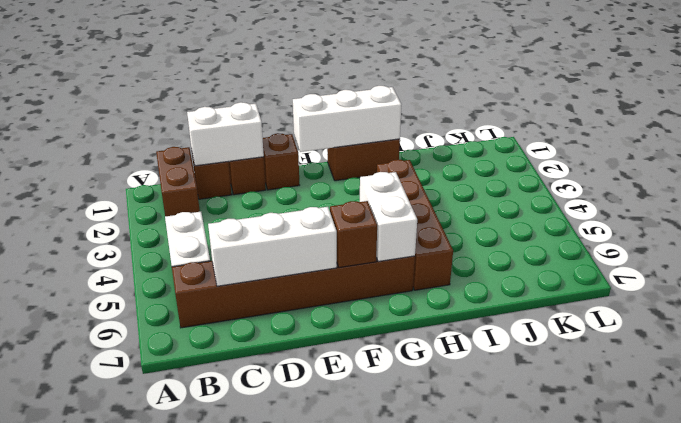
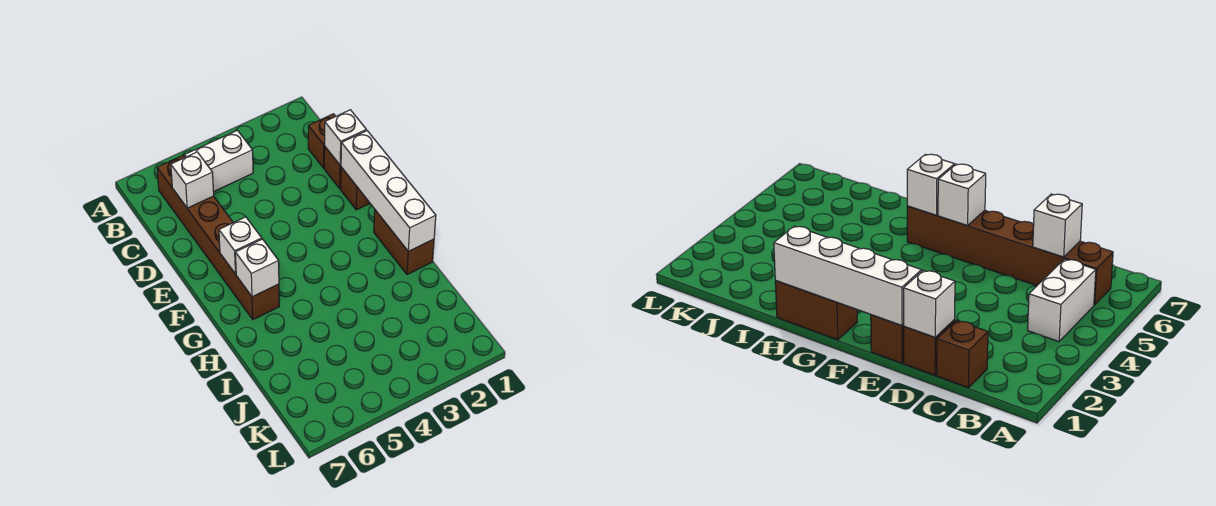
brown 1x2 brick [156,147,200,216] -> none
white 1x2 brick [187,102,264,166] -> white 1x1 brick [325,110,366,165]
white 1x3 brick [208,207,337,286] -> white 1x1 brick [171,152,214,208]
white 1x3 brick [293,86,401,152] -> white 1x4 brick [341,131,436,251]
brown 1x1 brick [330,201,377,268] -> white 1x1 brick [219,217,262,274]
white 1x2 brick [360,172,417,262] -> white 1x1 brick [235,239,279,297]
brown 1x4 brick [377,160,453,290] -> none

